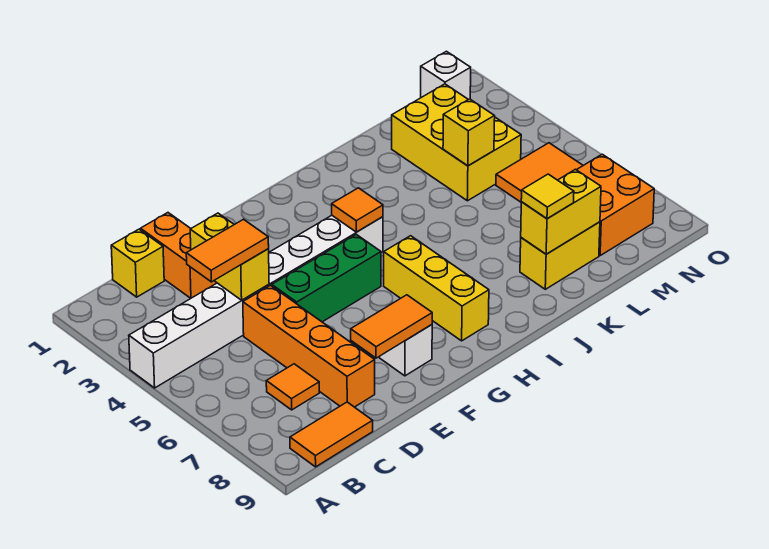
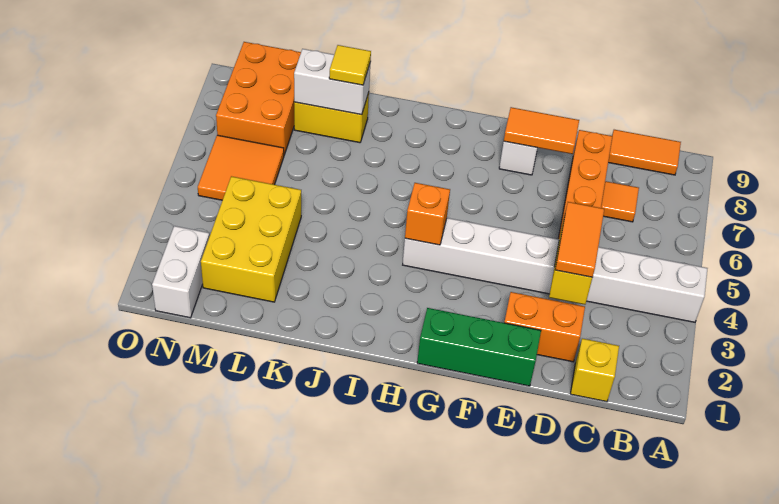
orange 1x2 tile [186,219,269,282] -> orange 1x2 tile turned to [555,202,604,277]
orange 1x2 brick [141,213,217,298] -> orange 1x2 brick turned to [504,292,585,362]
green 1x3 brick [272,234,381,322] -> green 1x3 brick moved to [417,308,541,386]
orange 1x1 tile [332,188,383,232] -> orange 1x1 brick [405,183,450,245]
yellow 1x3 brick [384,236,489,341] -> none
yellow 1x2 brick [521,169,601,254] -> white 1x2 brick [294,49,370,115]
yellow 1x1 brick [443,99,495,166] -> none
orange 2x2 brick [577,154,654,255] -> orange 2x3 brick [216,42,301,155]
white 1x1 brick [421,51,471,100] -> white 1x2 brick [152,226,209,318]

